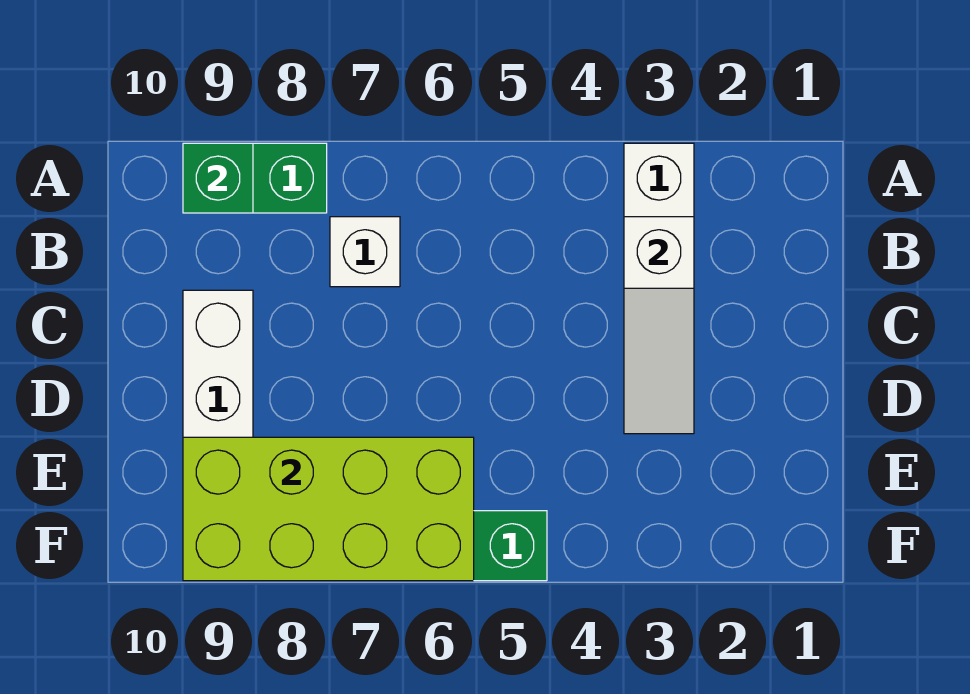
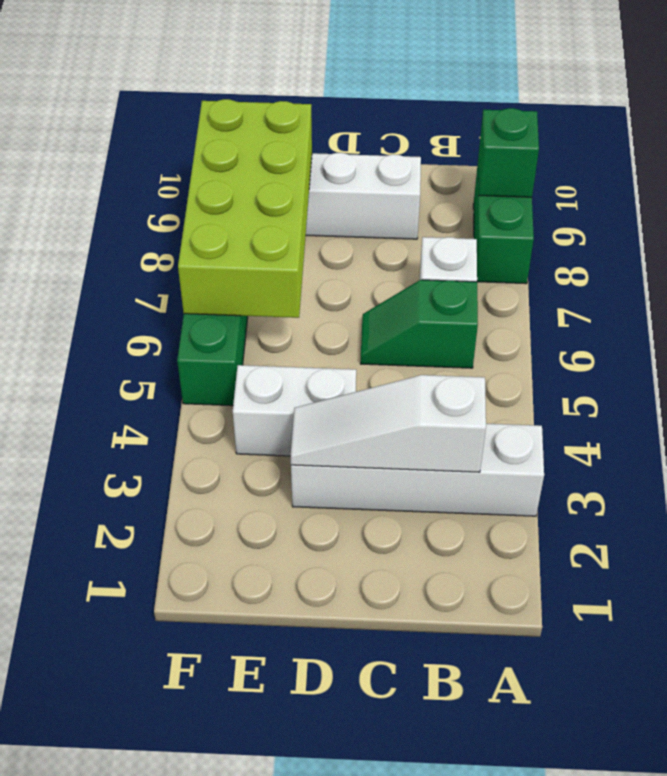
none -> green 1x2 slope [361,280,478,368]
none -> white 1x2 brick [233,365,356,456]

